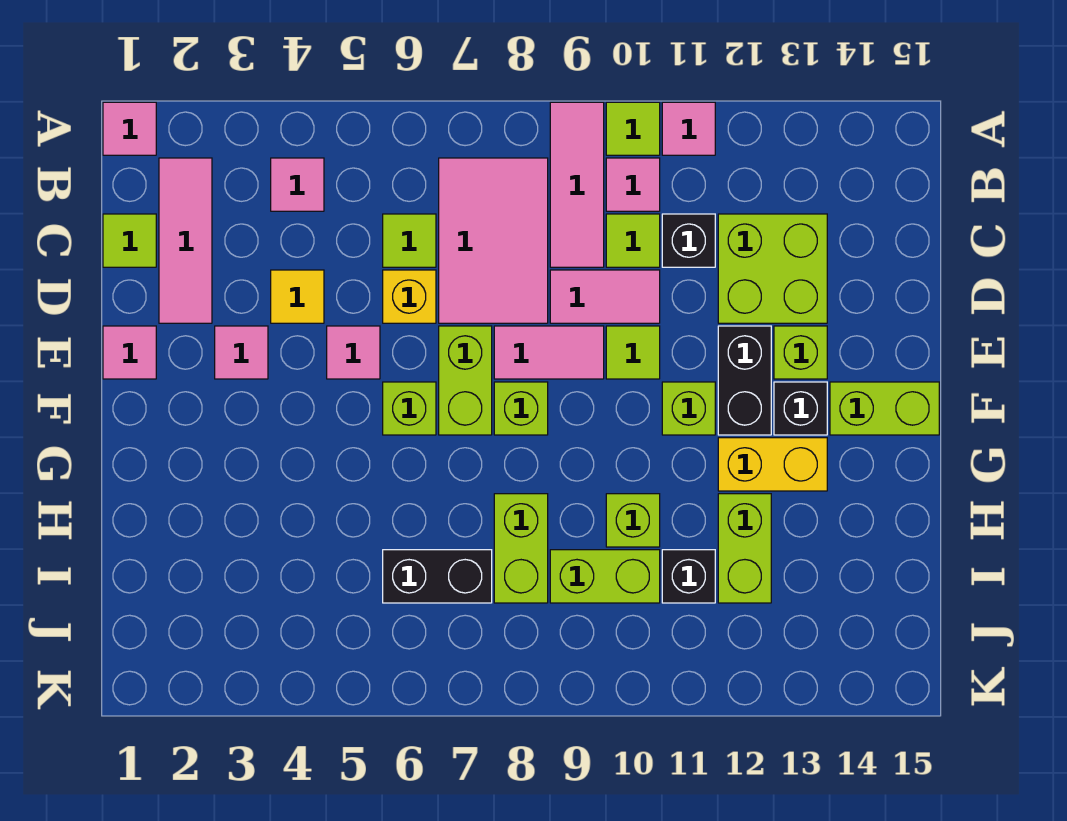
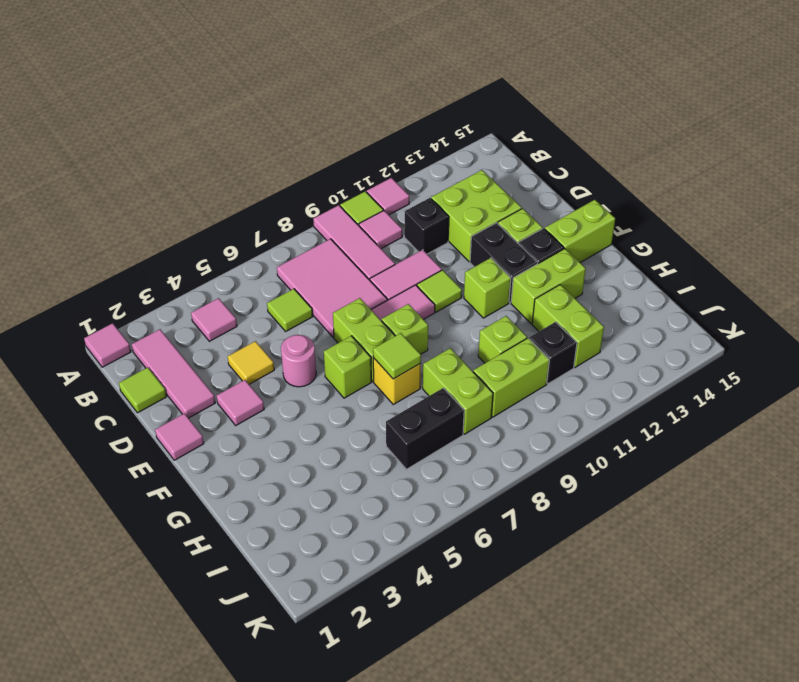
lime 1x1 tile [606,214,660,267] -> lime 1x1 tile moved to [373,333,421,379]
yellow 1x1 brick [383,270,436,323] -> yellow 1x1 brick moved to [373,358,421,404]
pink 1x1 tile [327,326,380,379] -> pink 1x1 round brick [281,335,316,387]
yellow 1x2 brick [718,438,827,491] -> lime 1x2 brick [511,249,586,324]

